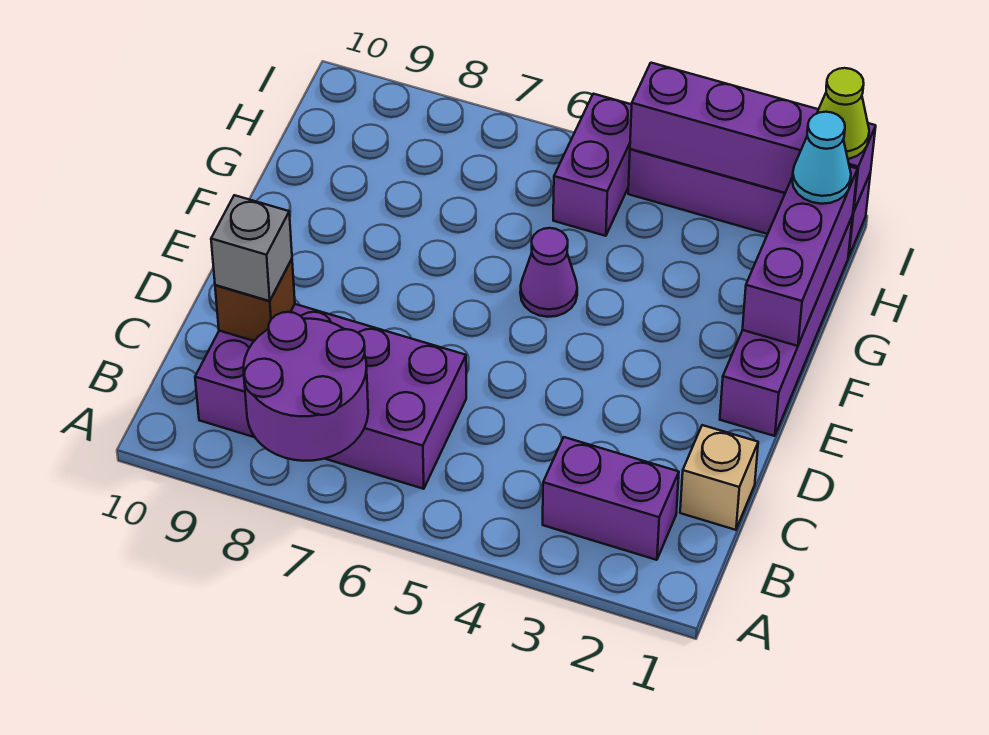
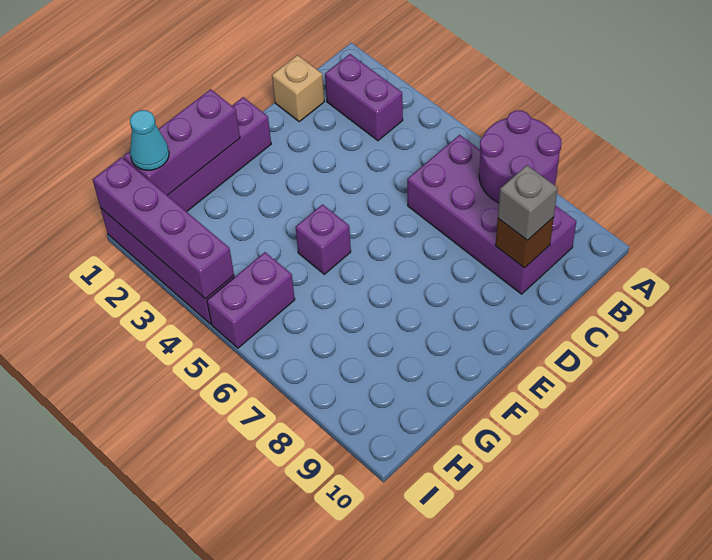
purple 1x1 cone [520,228,577,317] -> purple 1x1 brick [296,204,351,274]
lime 1x1 cone [817,68,869,159] -> none

